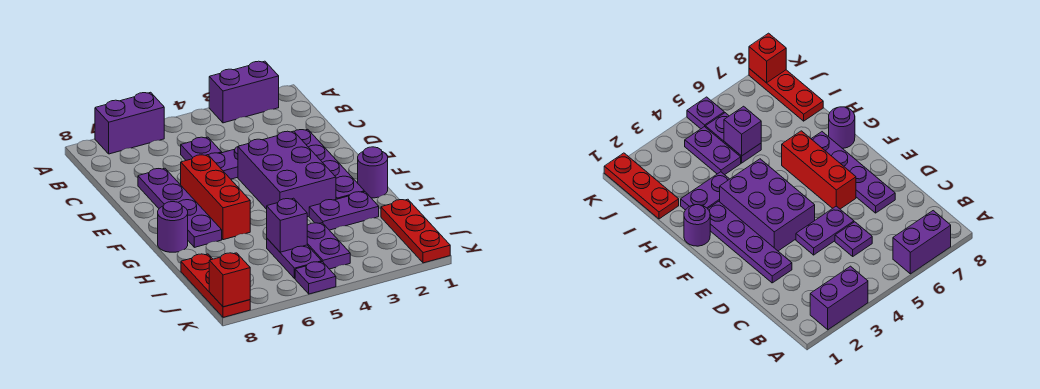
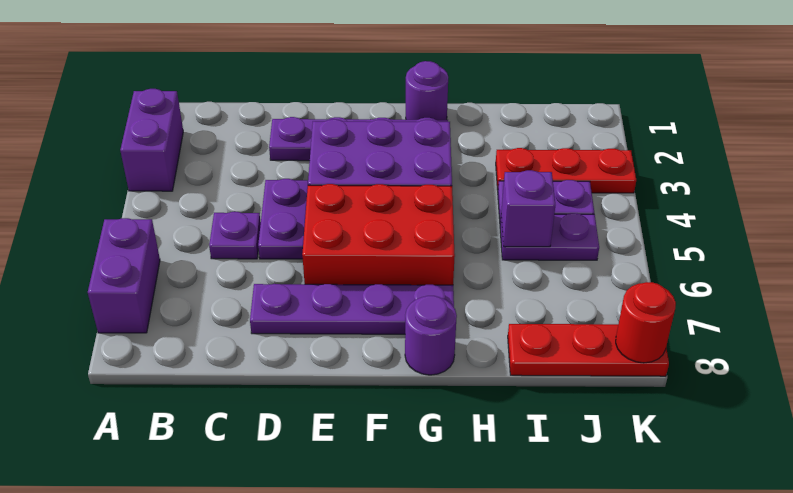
red 1x3 brick [181,155,250,240] -> red 2x3 brick [302,184,455,285]
purple 1x2 plate [309,192,379,230] -> none
red 1x3 plate [381,199,450,263] -> red 1x3 plate moved to [496,148,636,193]
purple 1x1 plate [295,262,336,294] -> none
red 1x1 brick [209,253,250,307] -> red 1x1 round brick [616,282,676,363]

